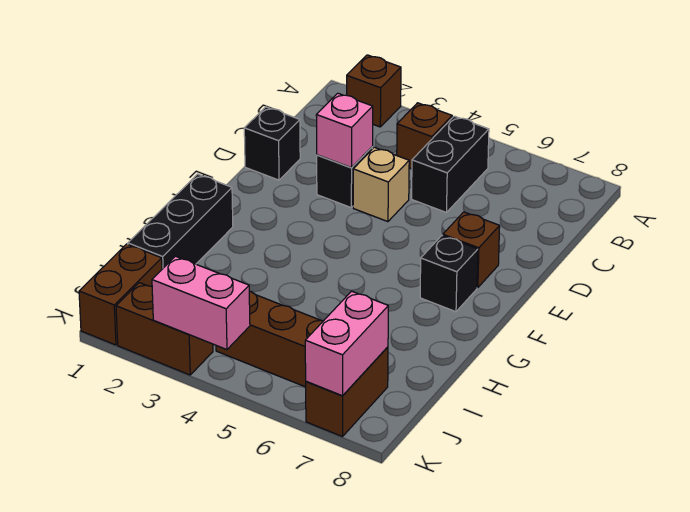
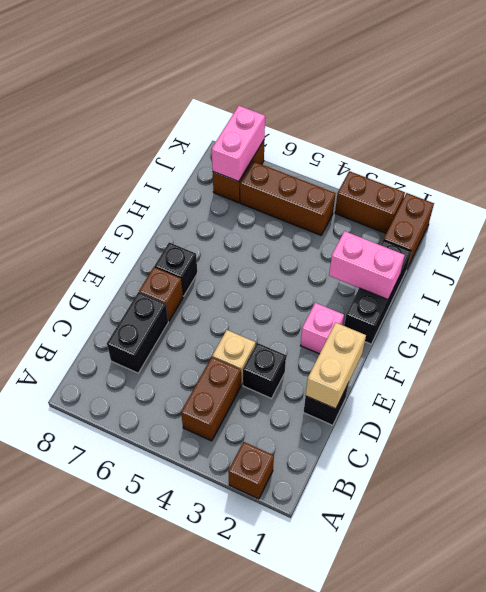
brown 1x1 brick [397,103,452,169] -> brown 1x2 brick [181,357,241,441]
black 1x2 brick [412,116,489,213] -> black 1x2 brick moved to [107,292,168,373]
none -> tan 1x2 brick [306,323,366,409]
pink 1x1 brick [316,93,373,168] -> pink 1x1 brick moved to [300,303,344,354]
pink 1x2 brick [152,256,250,350] -> pink 1x2 brick moved to [329,231,405,299]

